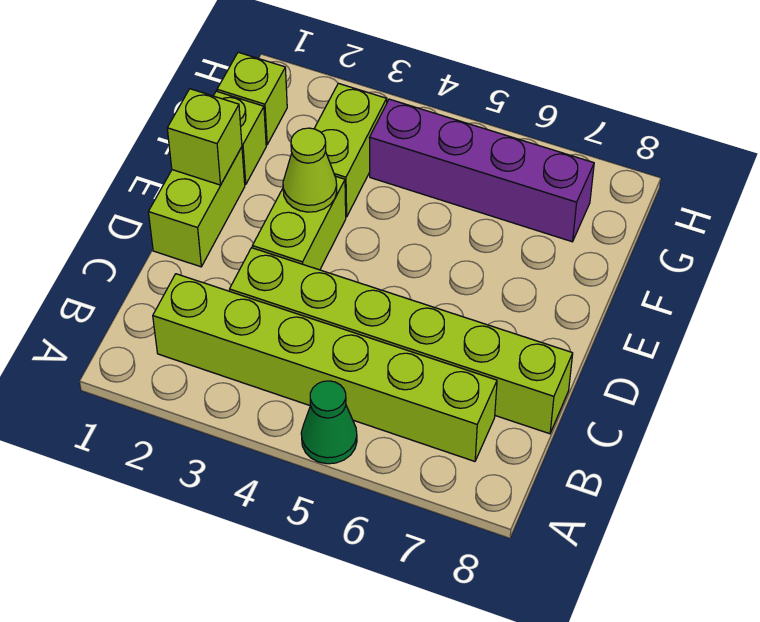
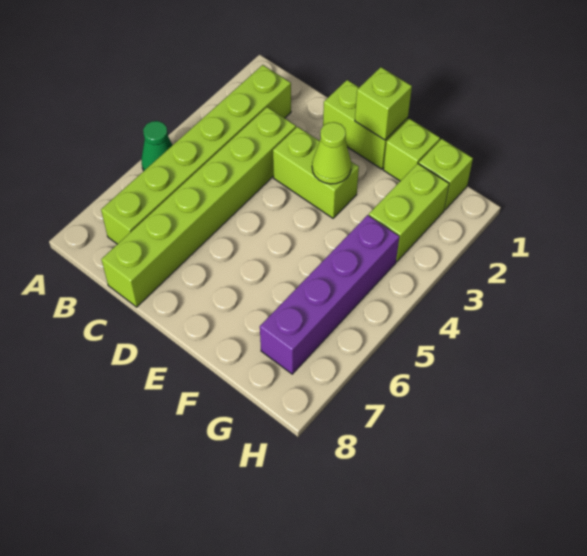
lime 1x2 brick [314,83,387,217] -> lime 1x2 brick turned to [369,164,449,262]

